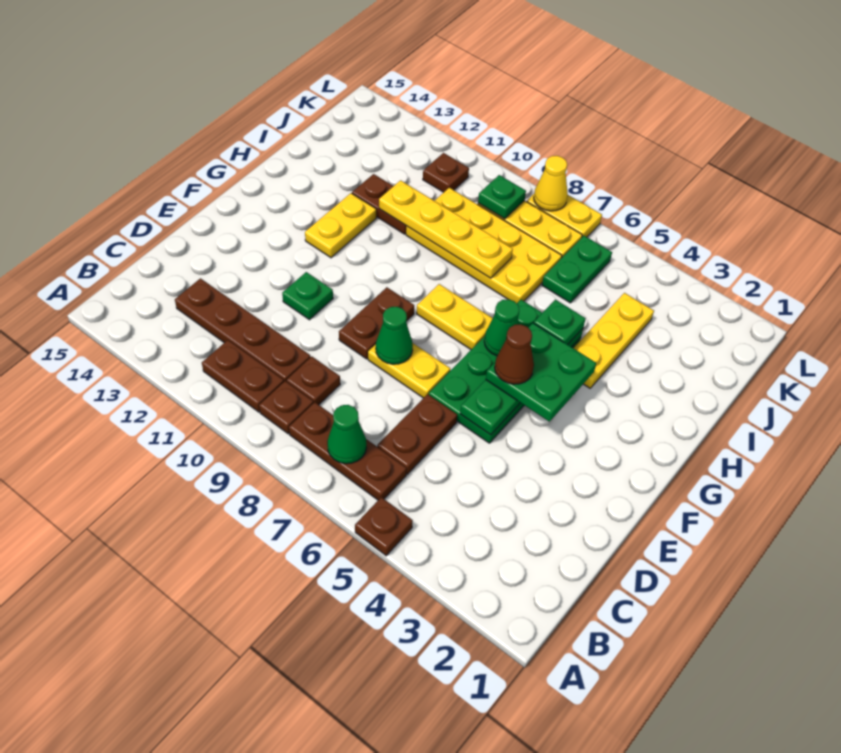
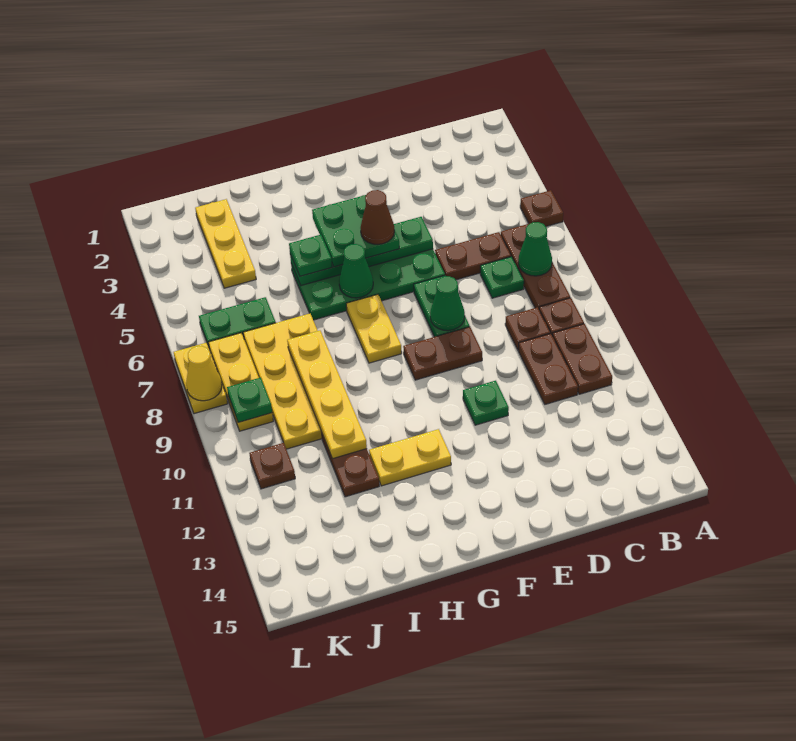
none -> green 1x1 plate [480,257,524,298]
brown 1x4 plate [175,278,310,382] -> brown 1x2 plate [518,334,578,404]
yellow 1x2 plate [368,343,450,398] -> green 1x2 plate [414,276,470,337]
yellow 1x3 plate [574,293,654,388] -> yellow 1x3 plate turned to [195,199,256,288]

